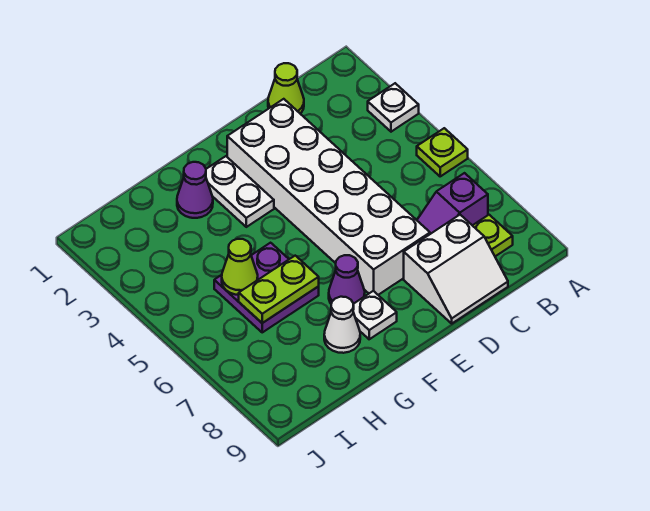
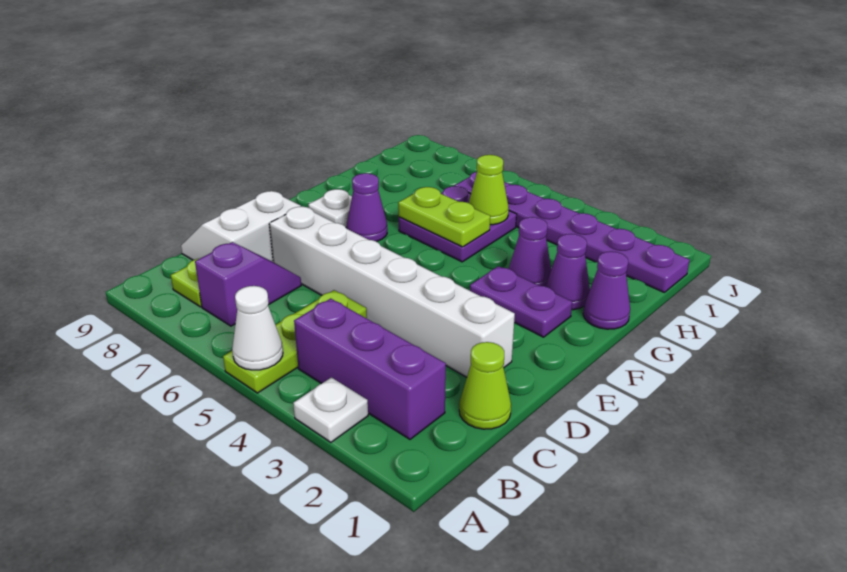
lime 1x1 plate [417,128,468,176] -> lime 1x3 plate [223,290,367,393]
none -> purple 1x3 brick [294,298,446,439]
white 2x6 brick [227,99,430,295] -> white 1x6 brick [269,207,515,377]
white 1x2 plate [206,156,274,227] -> purple 1x2 plate [470,266,572,337]
none -> purple 1x1 cone [583,251,630,329]
none -> purple 1x1 cone [509,217,551,286]
lime 1x2 plate [239,256,319,323] -> lime 1x2 plate turned to [398,187,490,247]
white 1x1 cone [324,297,360,353] -> white 1x1 cone moved to [232,286,283,370]
none -> purple 1x6 plate [455,172,690,292]

